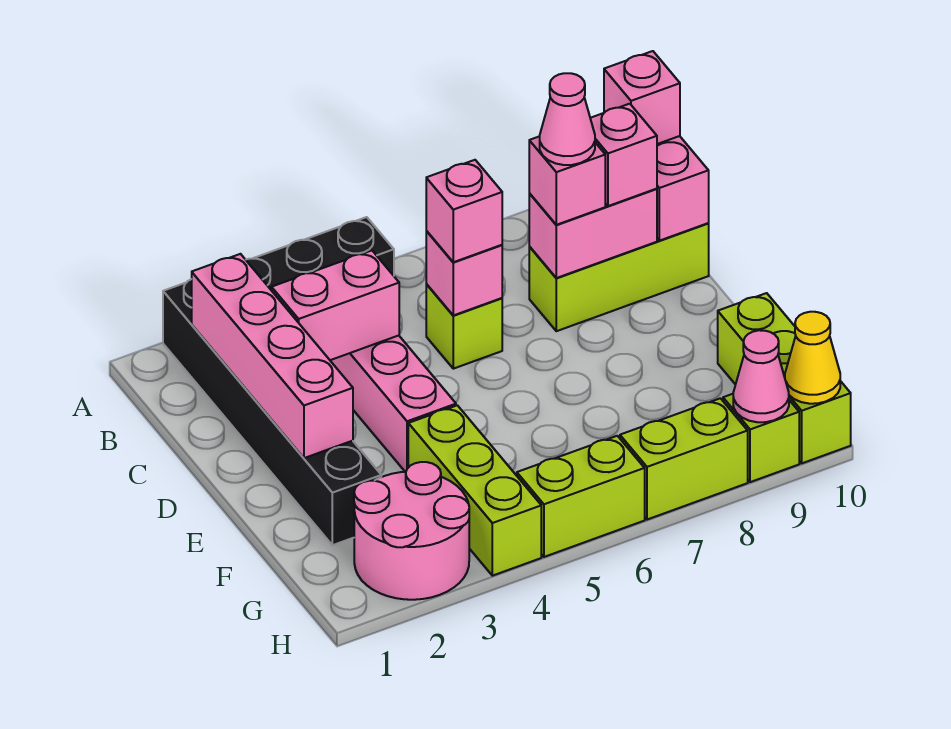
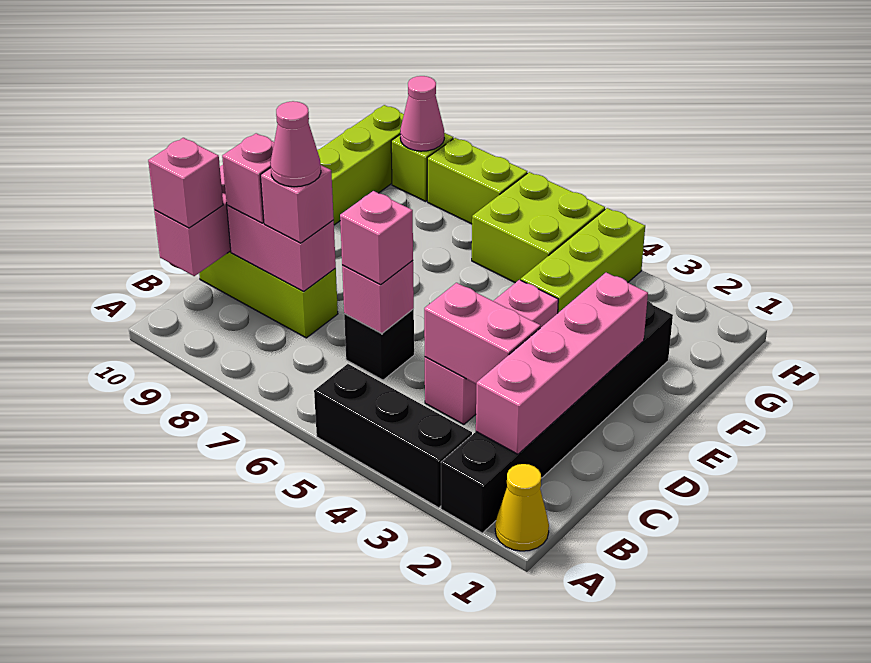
lime 1x1 brick [426,284,502,369] -> black 1x1 brick [344,309,414,380]
pink 2x2 round brick [354,462,469,600] -> none
lime 1x2 brick [517,436,645,557] -> lime 2x2 brick [472,172,605,283]
yellow 1x1 cone [785,312,840,404] -> yellow 1x1 cone moved to [495,464,549,551]

